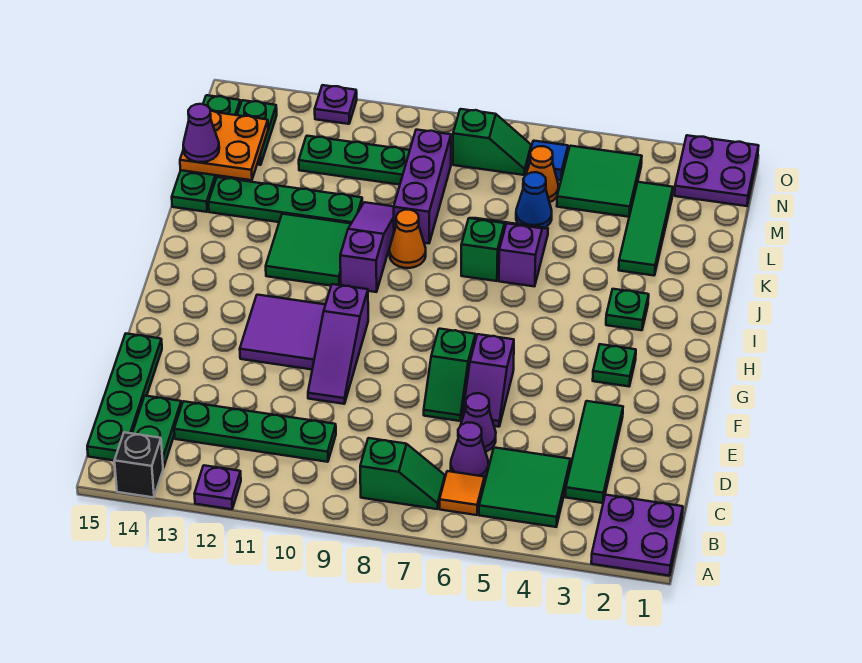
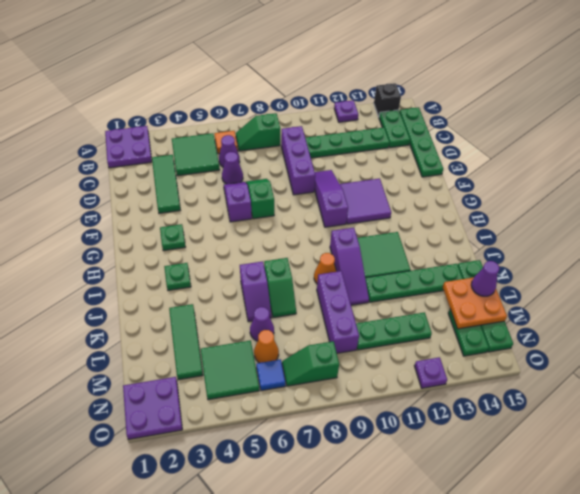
none -> purple 1x3 brick [281,126,315,195]
blue 1x1 cone [516,172,552,228] -> purple 1x1 cone [250,307,274,341]

